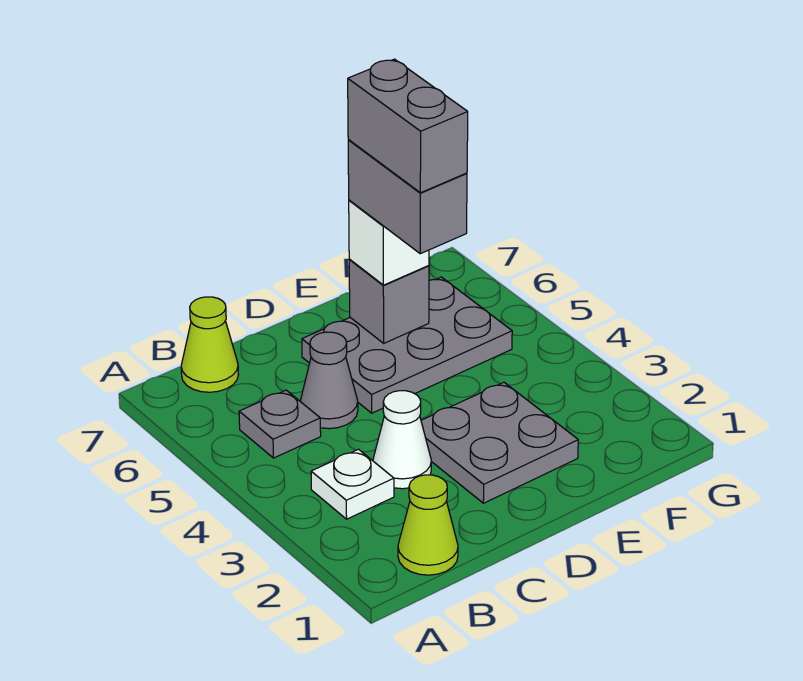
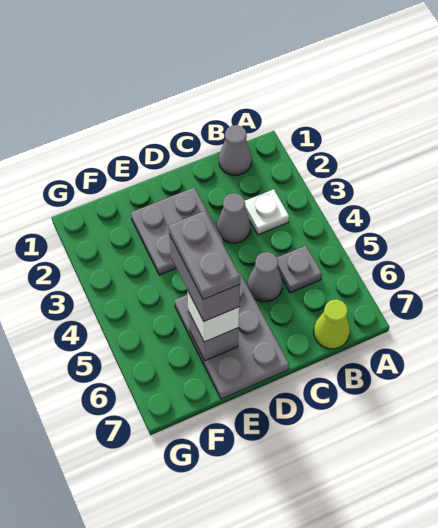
lime 1x1 cone [398,475,458,575] -> grey 1x1 cone [219,125,252,175]
white 1x1 cone [373,391,431,489] -> grey 1x1 cone [217,193,251,243]
grey 2x3 plate [302,277,512,413] -> grey 2x3 plate turned to [174,273,289,399]
grey 1x2 brick [348,59,468,193] -> grey 1x2 plate [169,211,240,300]

